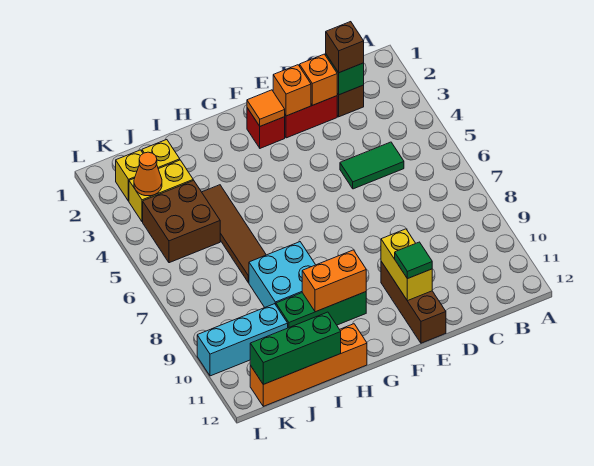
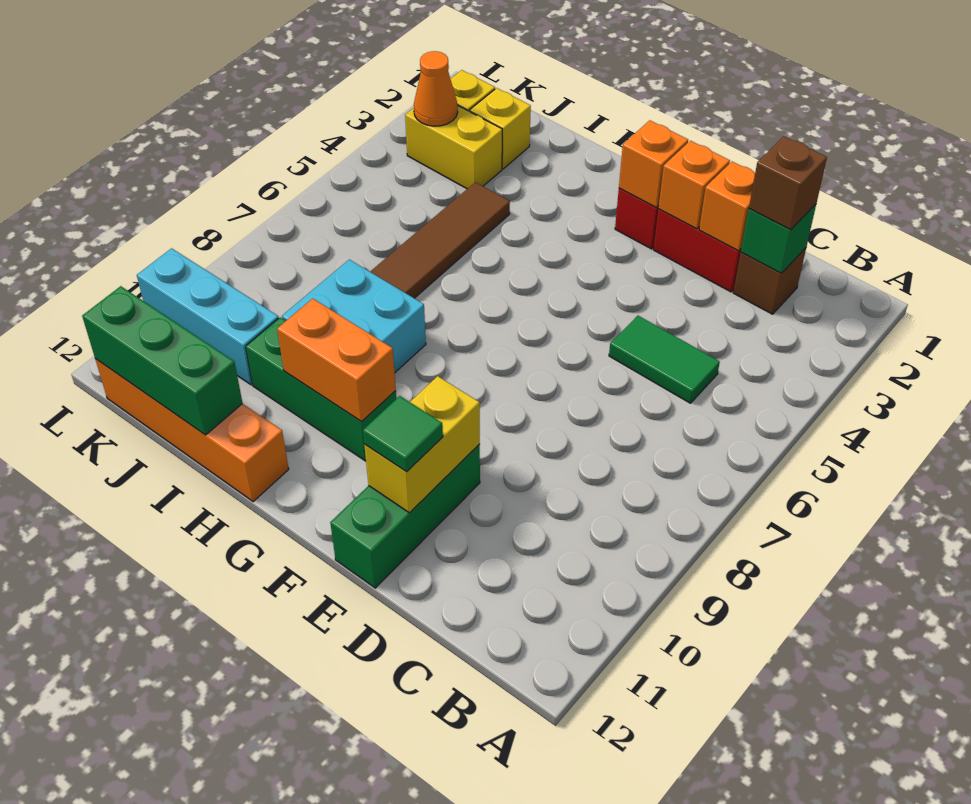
brown 1x3 brick [381,262,446,343] -> green 1x3 brick [330,444,480,588]
orange 1x1 tile [247,90,285,126] -> orange 1x1 brick [619,120,688,208]
brown 2x2 brick [143,180,220,263] -> none

